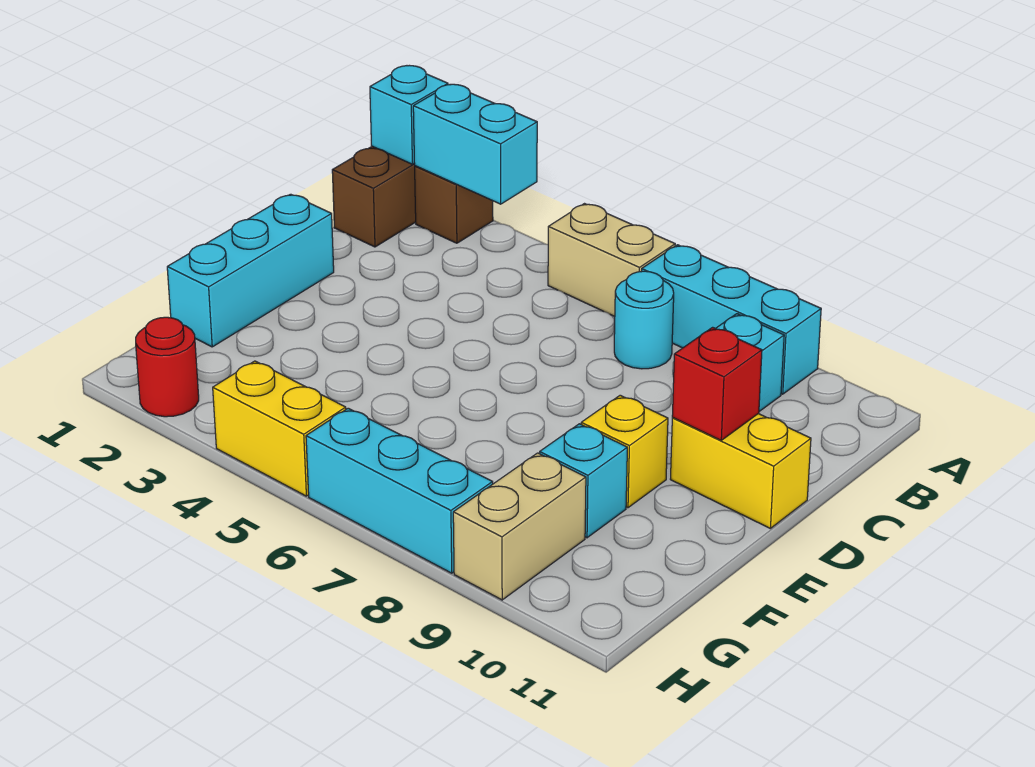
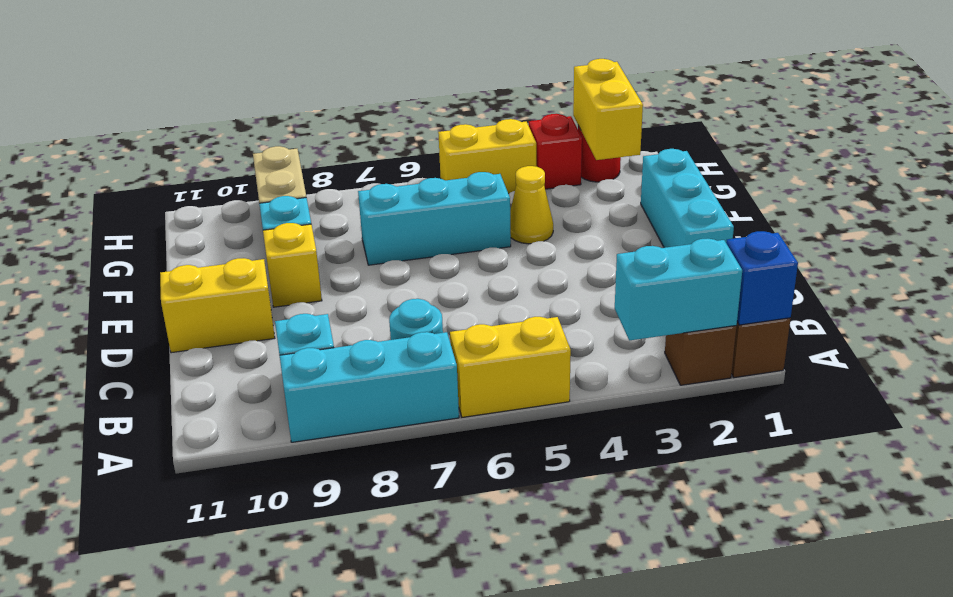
cyan 1x1 brick [370,65,448,164] -> blue 1x1 brick [726,231,798,325]
tan 1x2 brick [548,204,675,316] -> yellow 1x2 brick [450,317,571,417]
red 1x1 brick [672,327,762,440] -> red 1x1 brick moved to [529,114,582,189]
none -> yellow 1x1 cone [510,166,553,244]
none -> yellow 1x2 brick [573,59,643,160]
cyan 1x3 brick [306,408,493,573] -> cyan 1x3 brick moved to [358,172,511,265]

